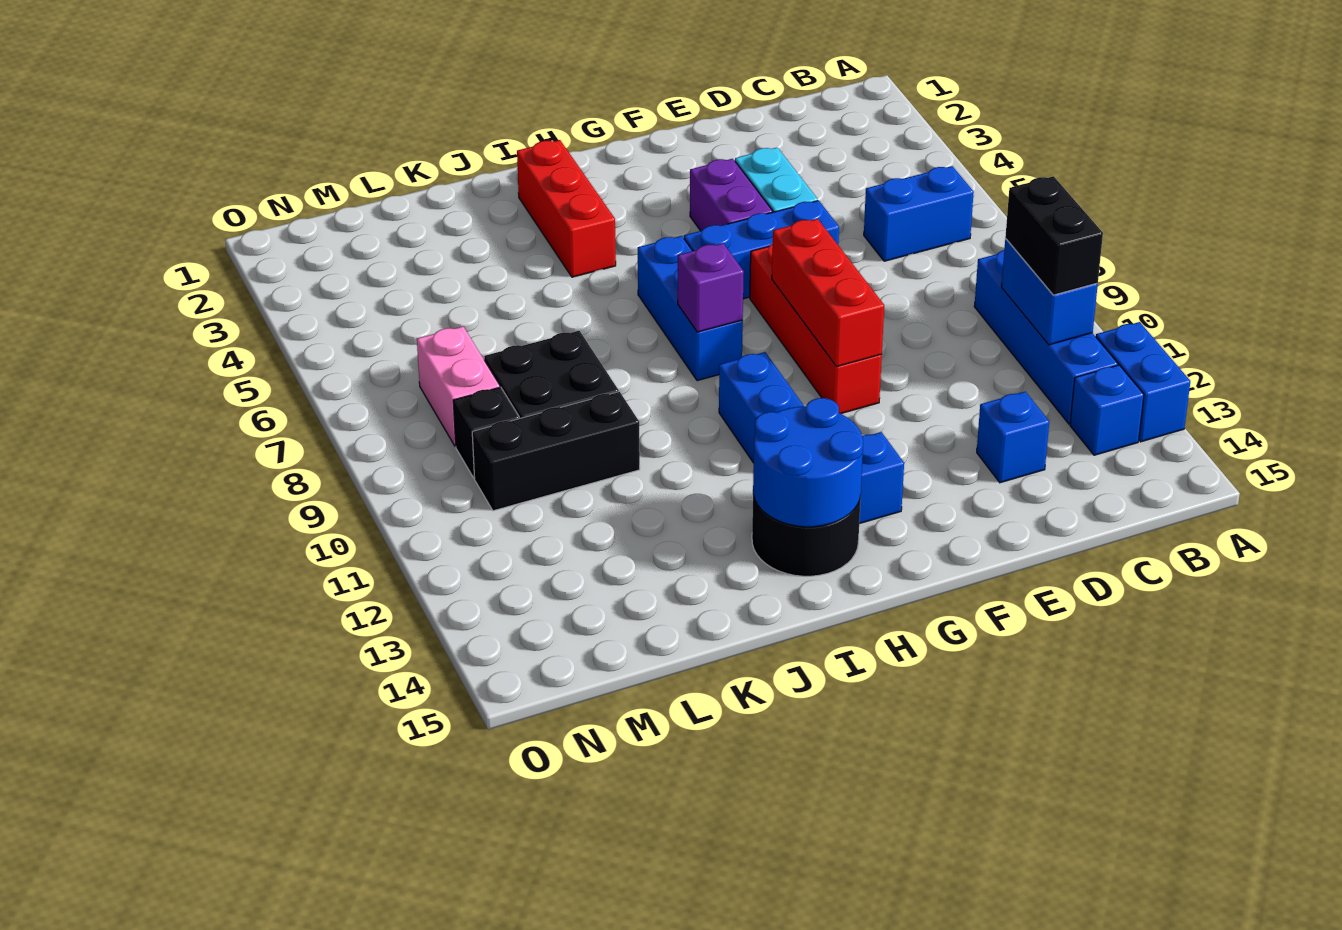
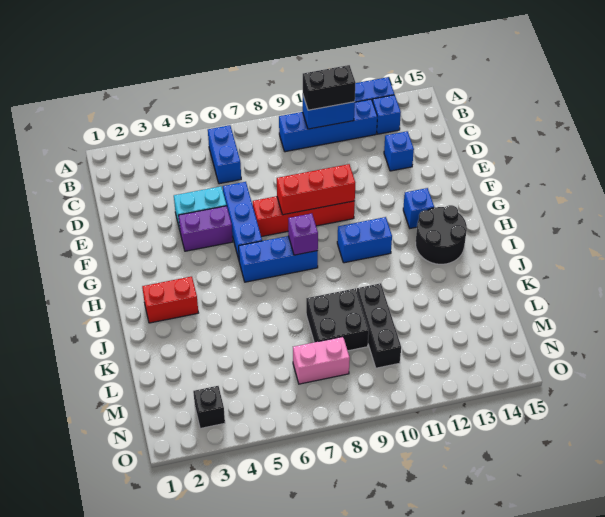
blue 2x2 round brick [753,398,863,527] -> none
red 1x3 brick [517,140,616,277] -> red 1x2 brick [142,277,198,323]
black 1x1 brick [453,387,519,478] -> black 1x1 brick moved to [193,386,225,429]

